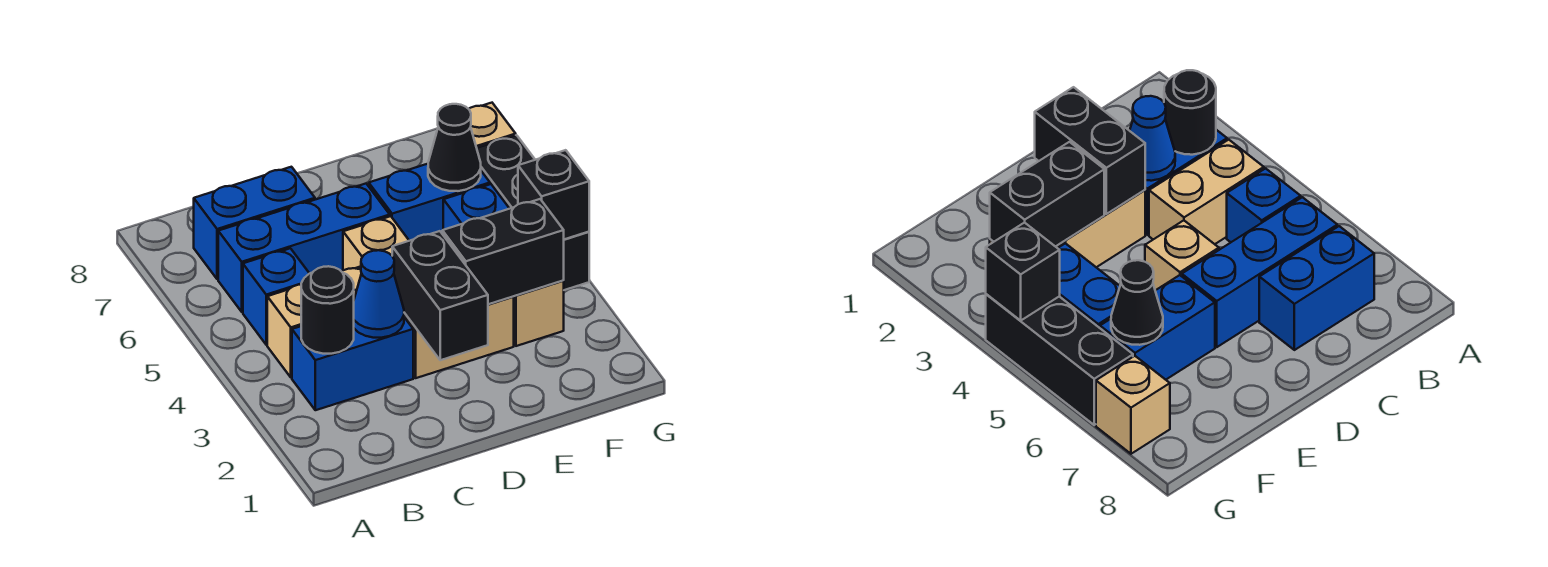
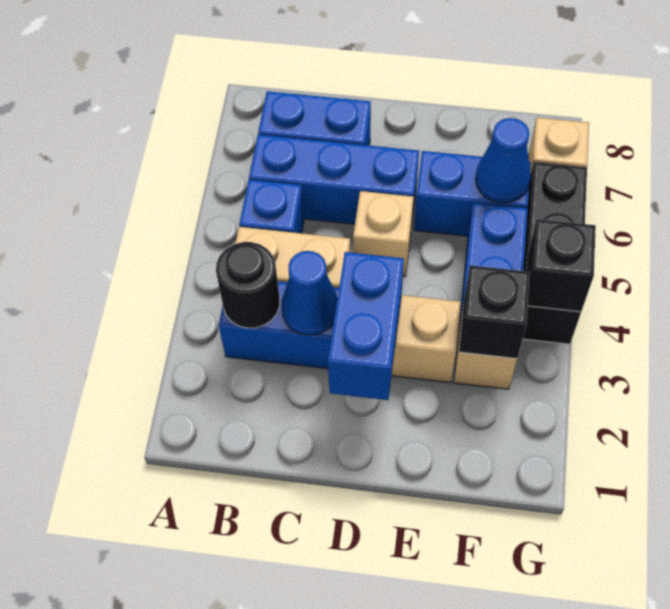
black 1x2 brick [392,231,488,360] -> blue 1x2 brick [328,252,404,400]
black 1x2 brick [442,199,564,304] -> black 1x1 brick [459,265,530,359]
black 1x1 cone [428,104,481,191] -> blue 1x1 cone [476,118,531,203]

